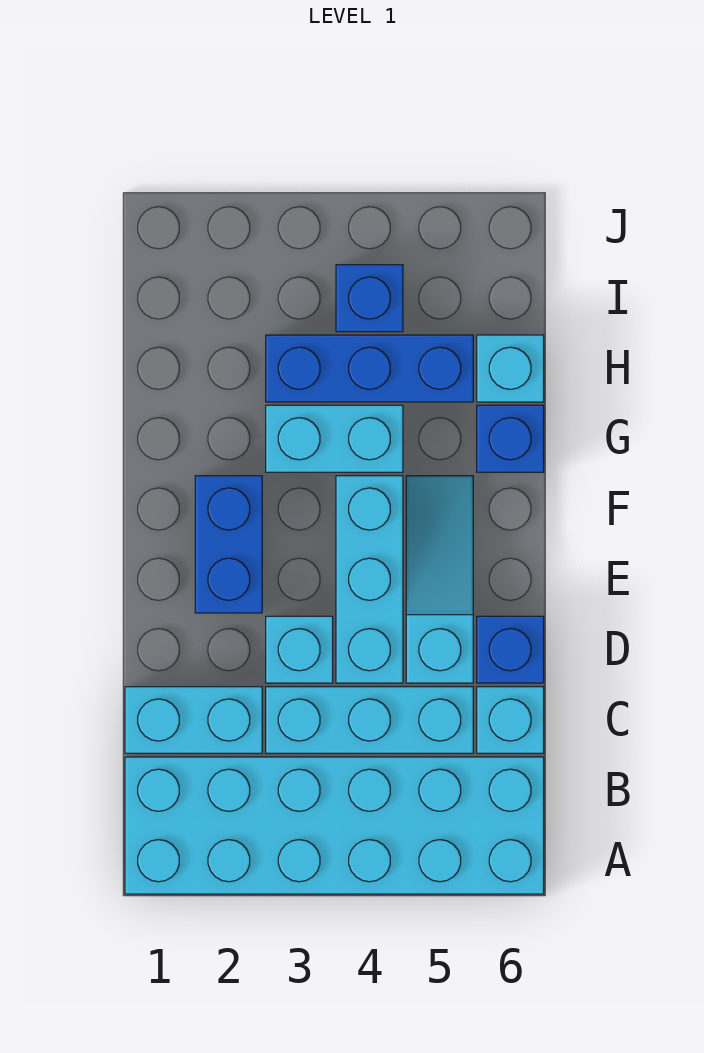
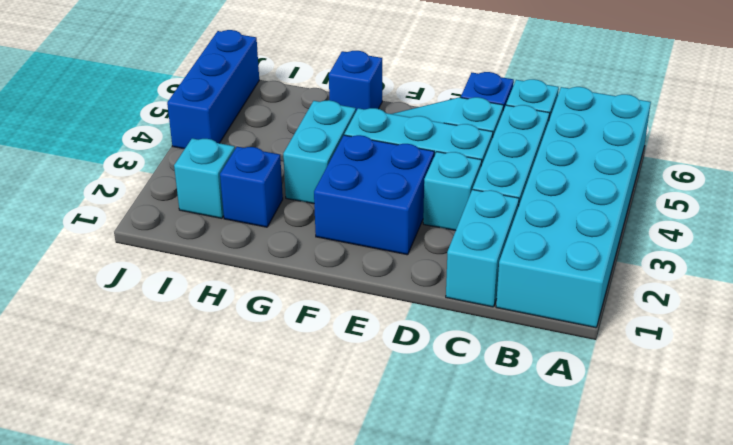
blue 1x2 brick [195,476,262,613] -> blue 2x2 brick [314,135,434,255]
blue 1x3 brick [266,335,473,402] -> blue 1x3 brick moved to [167,30,259,149]
cyan 1x1 brick [477,335,544,402] -> cyan 1x1 brick moved to [174,138,235,218]
blue 1x1 brick [336,265,403,332] -> blue 1x1 brick moved to [220,147,283,227]

